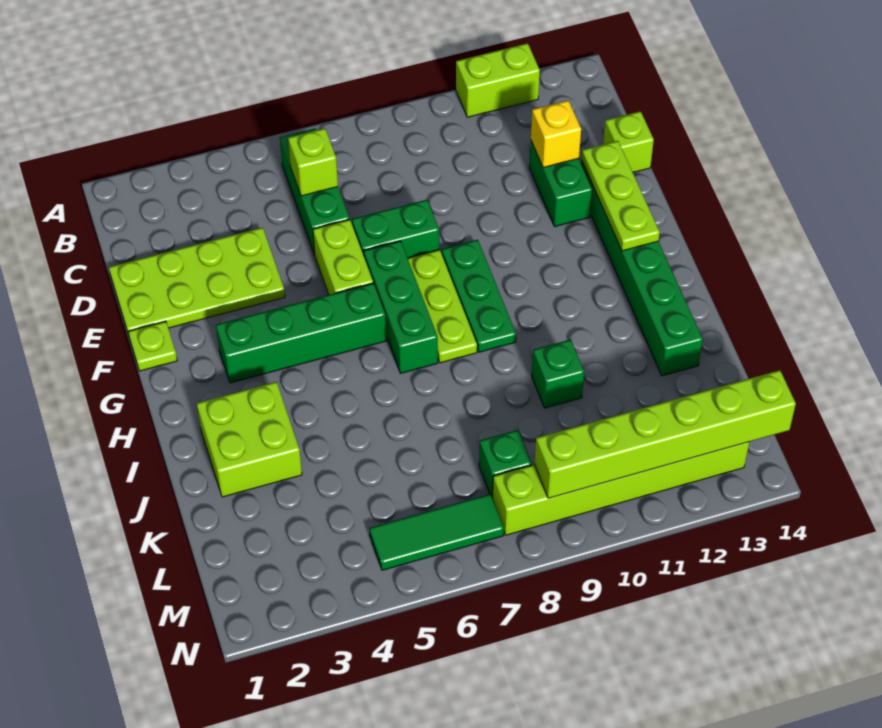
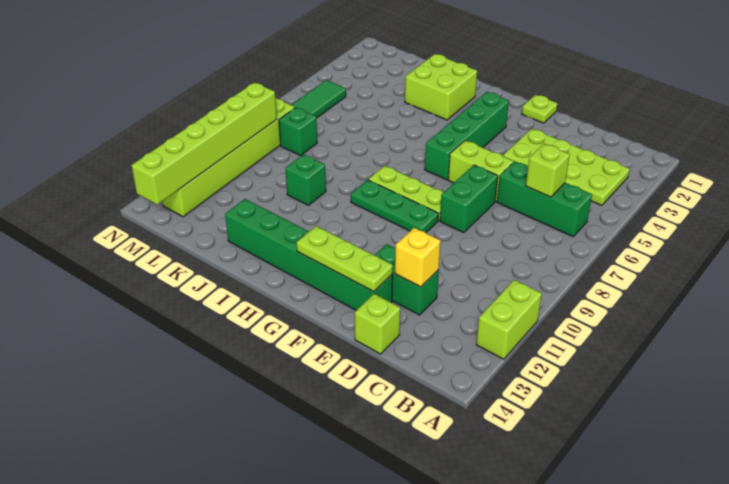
lime 2x4 plate [109,227,285,335] -> lime 2x4 plate turned to [503,129,630,206]
green 1x3 brick [364,241,438,373] -> none

